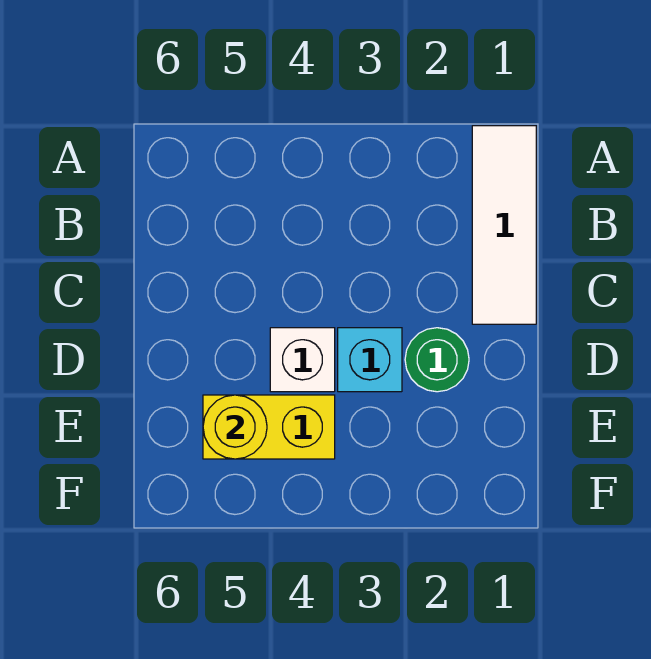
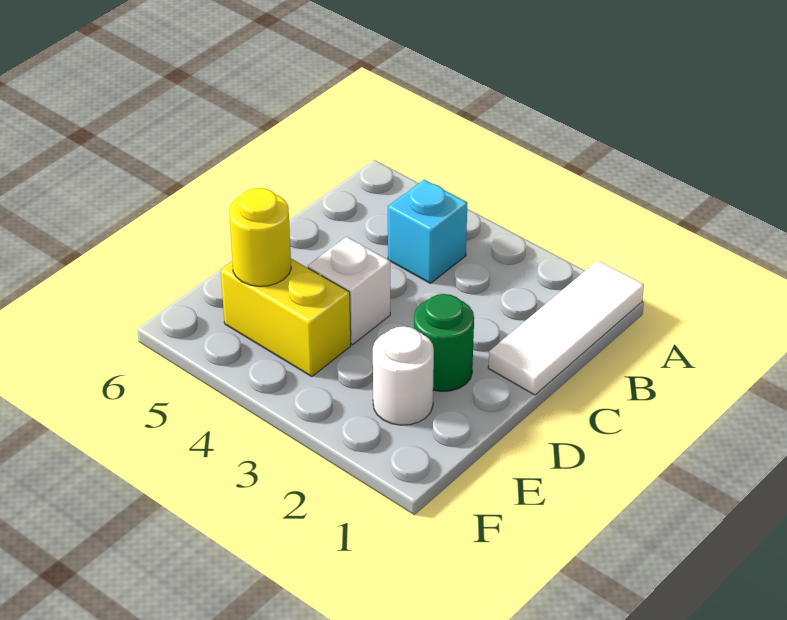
cyan 1x1 brick [338,328,402,392] -> cyan 1x1 brick moved to [388,180,467,283]
none -> white 1x1 round brick [373,326,434,425]

